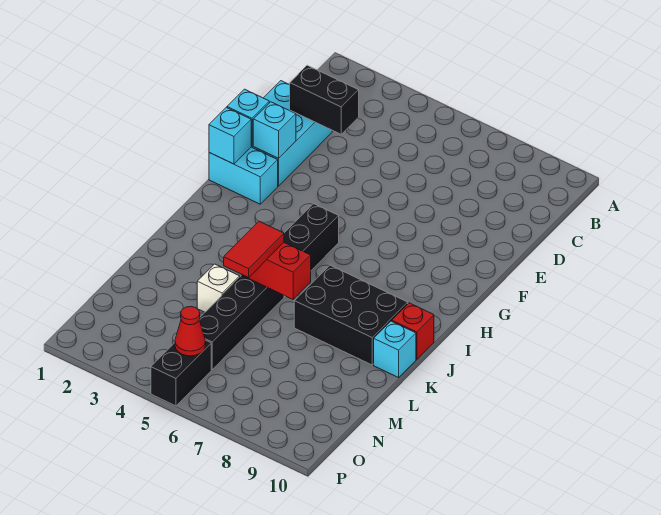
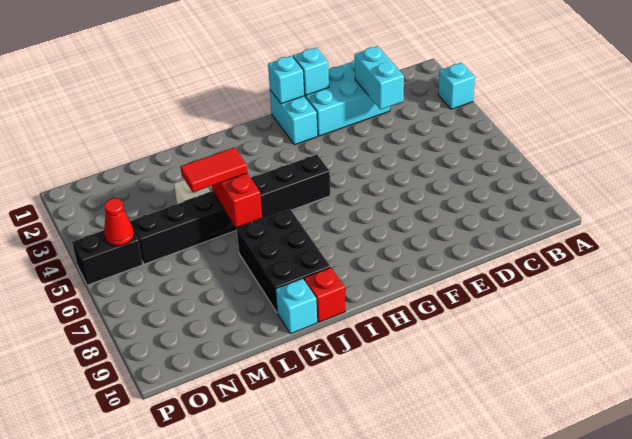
black 1x2 brick [290,65,359,134] -> cyan 1x2 brick [355,46,404,109]
cyan 1x1 brick [253,102,296,158] -> cyan 1x1 brick moved to [438,63,475,109]

